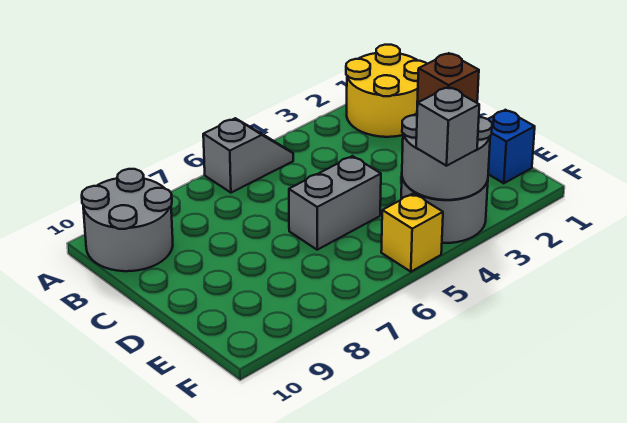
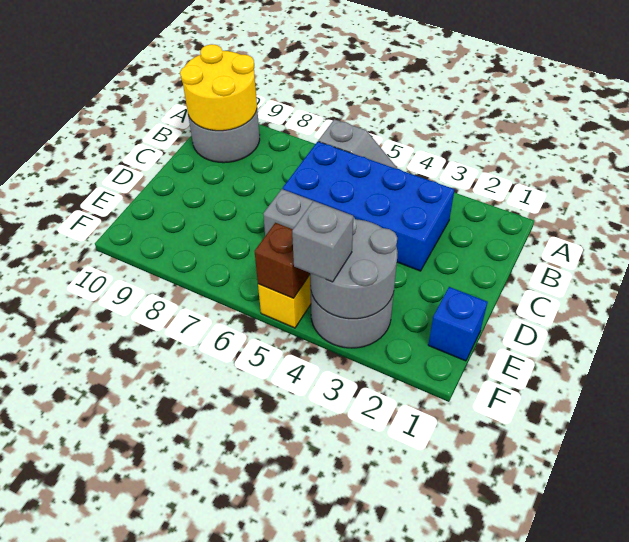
yellow 2x2 round brick [346,45,427,137] -> yellow 2x2 round brick moved to [180,44,257,131]
none -> blue 2x4 brick [283,142,455,271]
brown 1x1 brick [417,53,479,106] -> brown 1x1 brick moved to [255,223,310,298]

